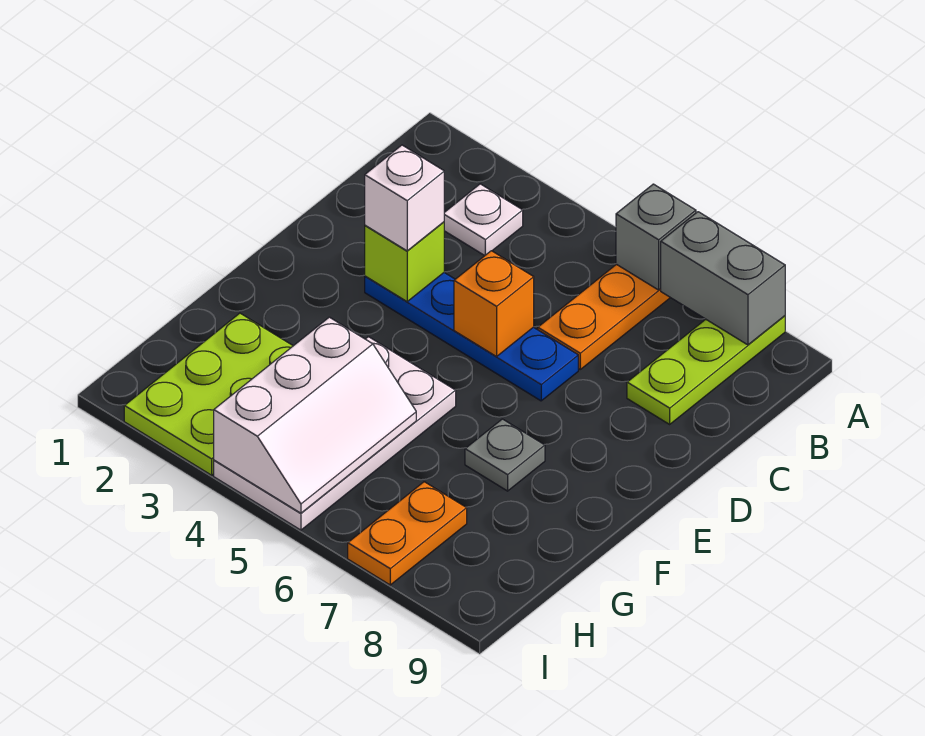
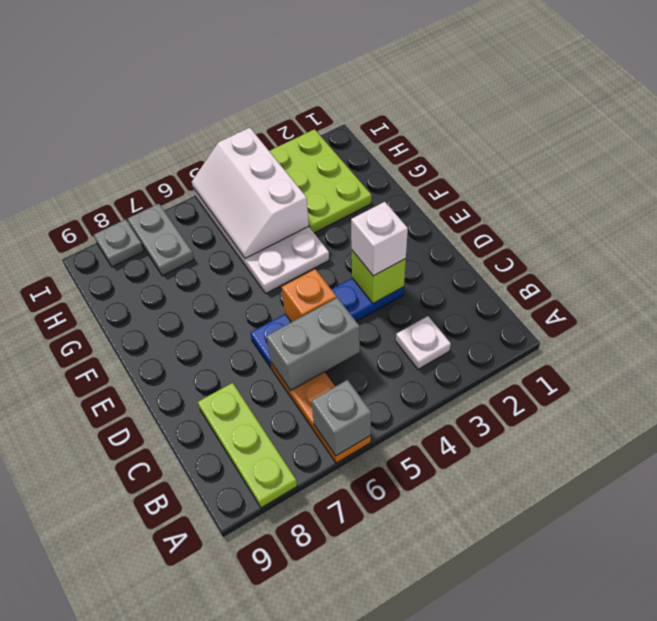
grey 1x2 brick [661,212,785,345] -> grey 1x2 brick moved to [266,298,360,390]
grey 1x1 plate [465,419,545,491] -> grey 1x1 plate moved to [94,219,144,267]
orange 1x2 plate [348,482,467,585] -> grey 1x2 plate [128,204,194,276]

